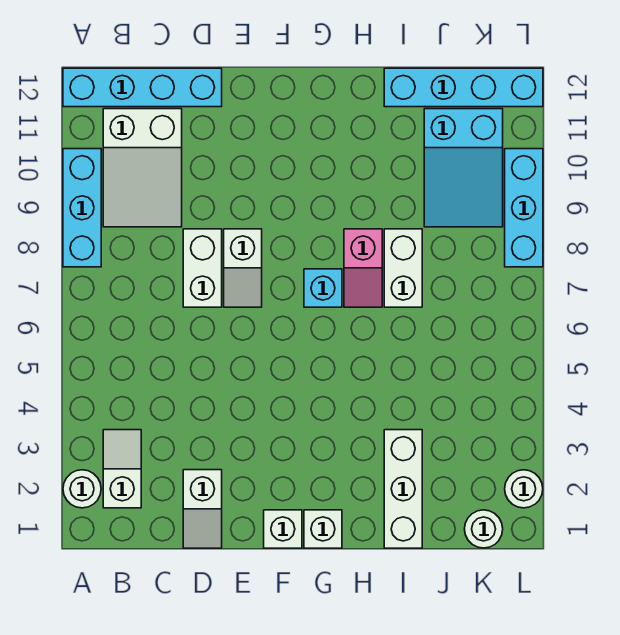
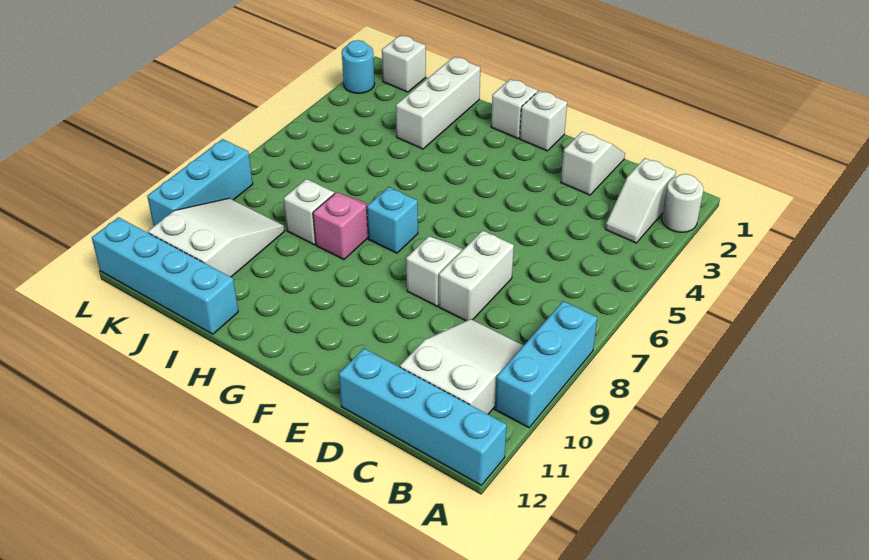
white 1x2 brick [384,229,422,307] -> white 1x1 brick [283,179,334,245]
cyan 2x3 slope [424,109,503,227] -> white 2x3 slope [148,198,285,277]
white 1x1 round brick [465,510,503,548] -> white 1x1 brick [382,35,426,92]
white 1x1 round brick [505,470,543,508] -> cyan 1x1 round brick [342,40,375,93]

